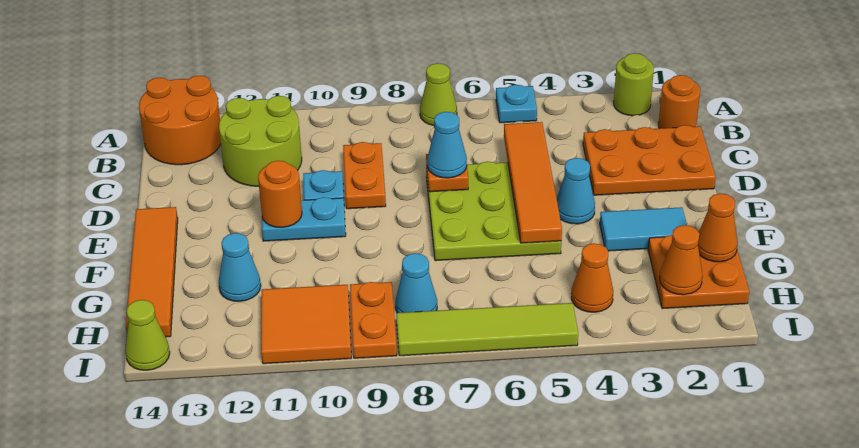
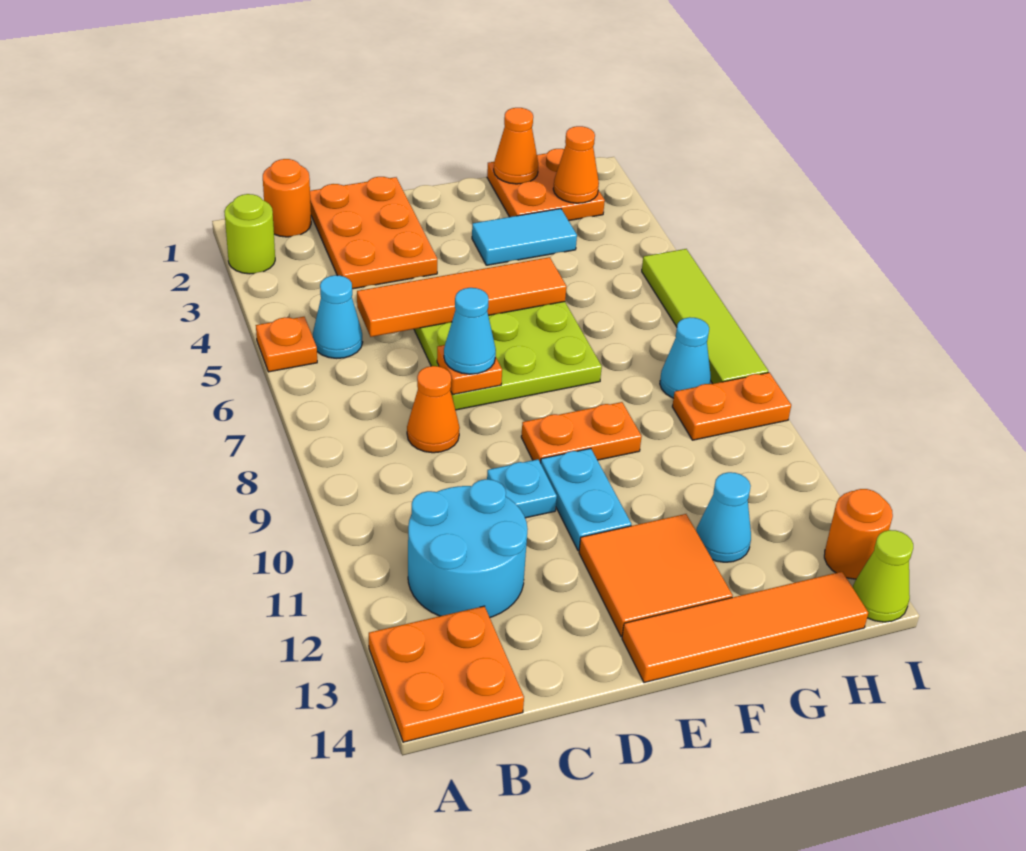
cyan 1x1 plate [496,85,537,123] -> orange 1x1 plate [256,317,317,372]
lime 1x1 cone [420,63,457,125] -> none
orange 2x2 round brick [139,76,221,165] -> orange 2x2 plate [369,606,524,742]
lime 2x2 round brick [219,96,302,186] -> cyan 2x2 round brick [408,479,528,617]
orange 1x2 plate [343,142,386,209] -> orange 1x2 plate moved to [521,402,642,463]
cyan 1x1 cone [557,158,595,224] -> cyan 1x1 cone moved to [313,275,363,358]
orange 1x1 round brick [258,161,302,227] -> orange 1x1 round brick moved to [824,489,893,579]
cyan 1x2 tile [600,207,687,251] -> cyan 1x2 tile turned to [472,209,577,265]
orange 1x1 cone [571,243,613,312] -> orange 1x1 cone moved to [407,366,460,453]
orange 2x2 tile [261,285,351,364] -> orange 2x2 tile moved to [579,514,733,637]

